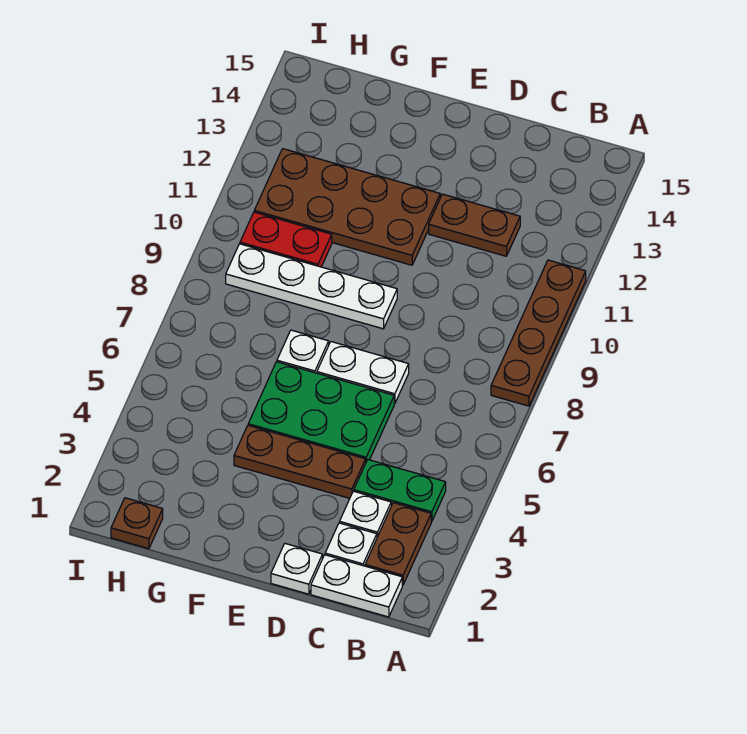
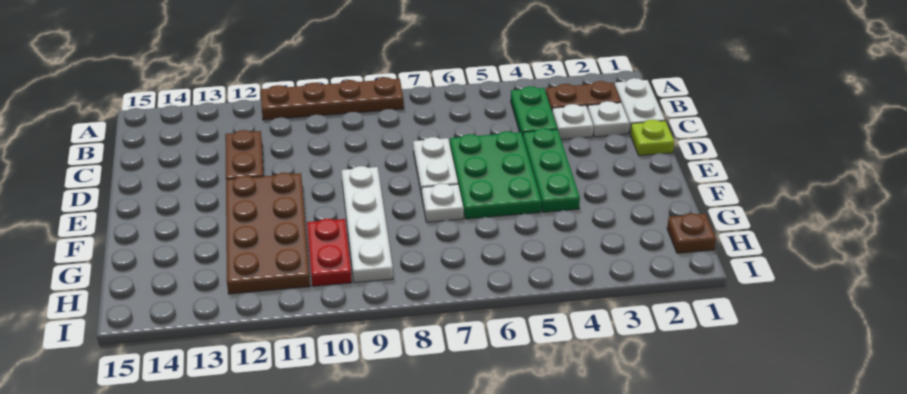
white 1x1 plate [271,544,323,594] -> lime 1x1 plate [630,120,674,156]
brown 1x3 plate [234,425,366,498] -> green 1x3 plate [523,128,580,212]

